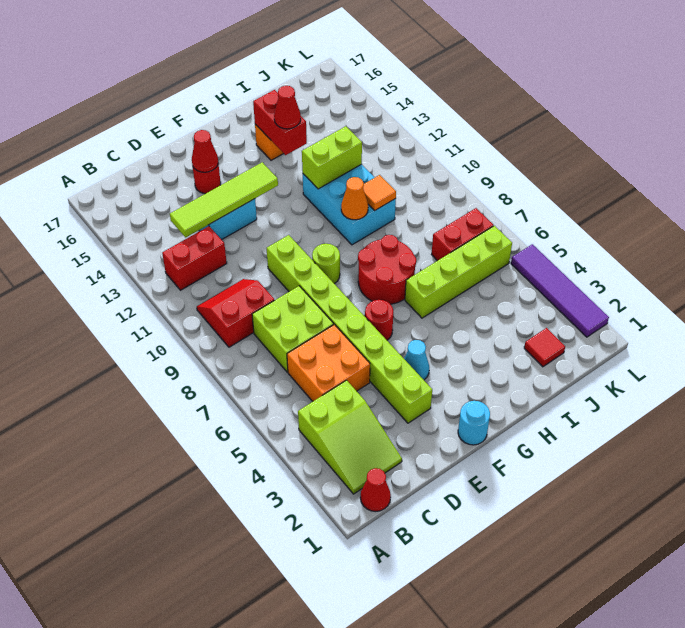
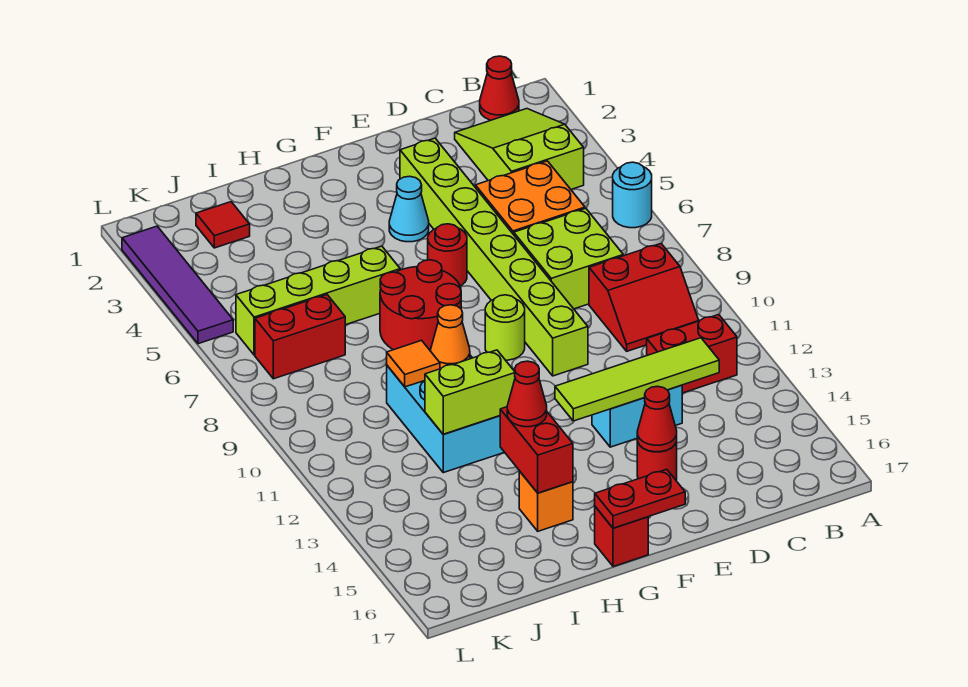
cyan 1x1 round brick [458,401,490,445] -> cyan 1x1 round brick moved to [613,162,652,228]
none -> red 1x2 plate [595,469,685,528]
none -> red 1x1 brick [595,507,648,567]

